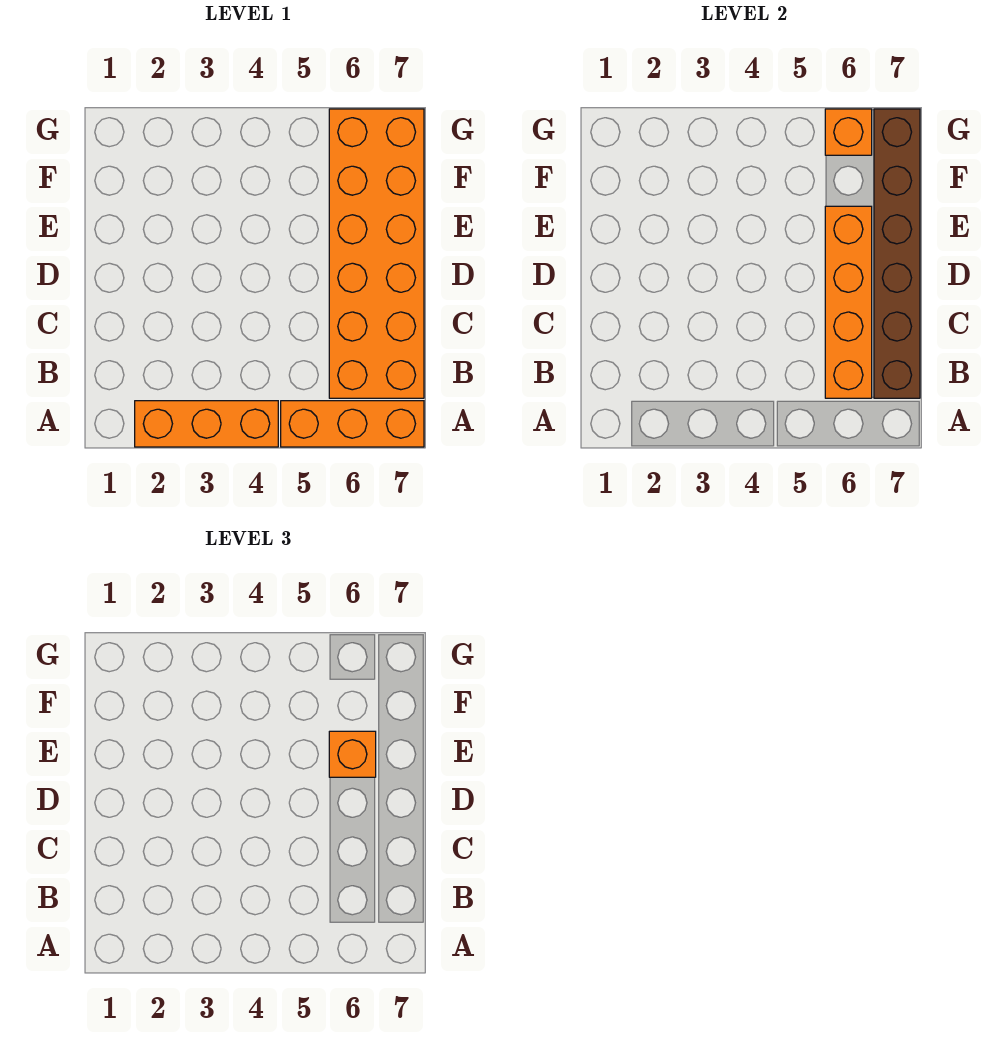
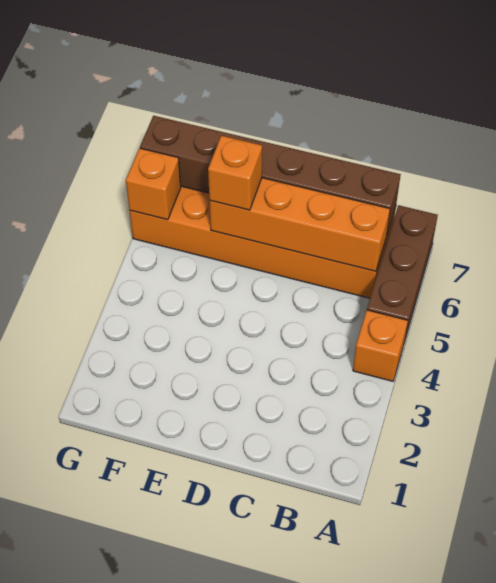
orange 1x3 brick [135,401,278,447] -> orange 1x1 brick [353,310,408,381]
orange 1x3 brick [281,401,424,447] -> brown 1x3 brick [367,205,438,342]

